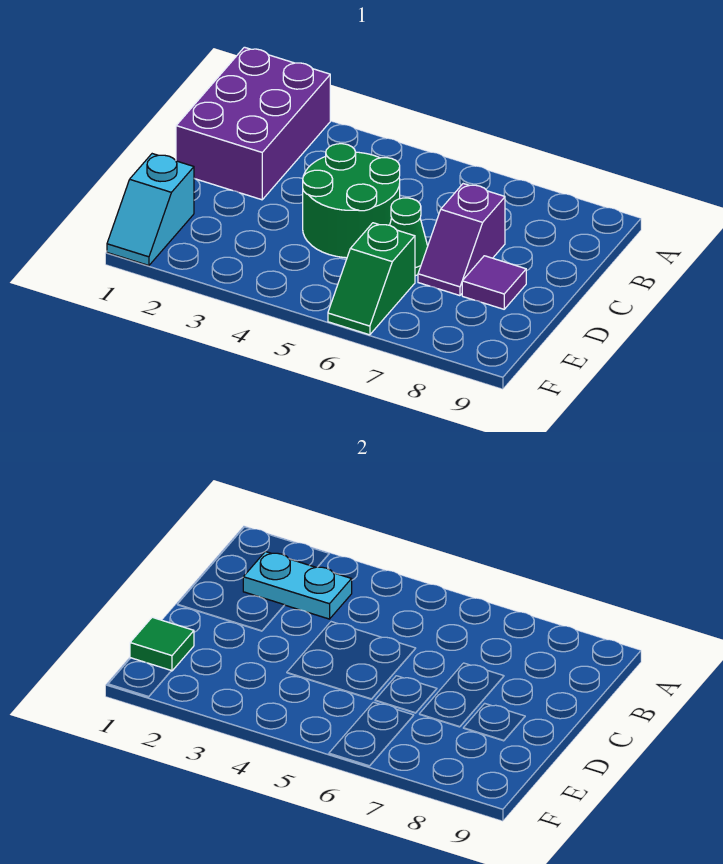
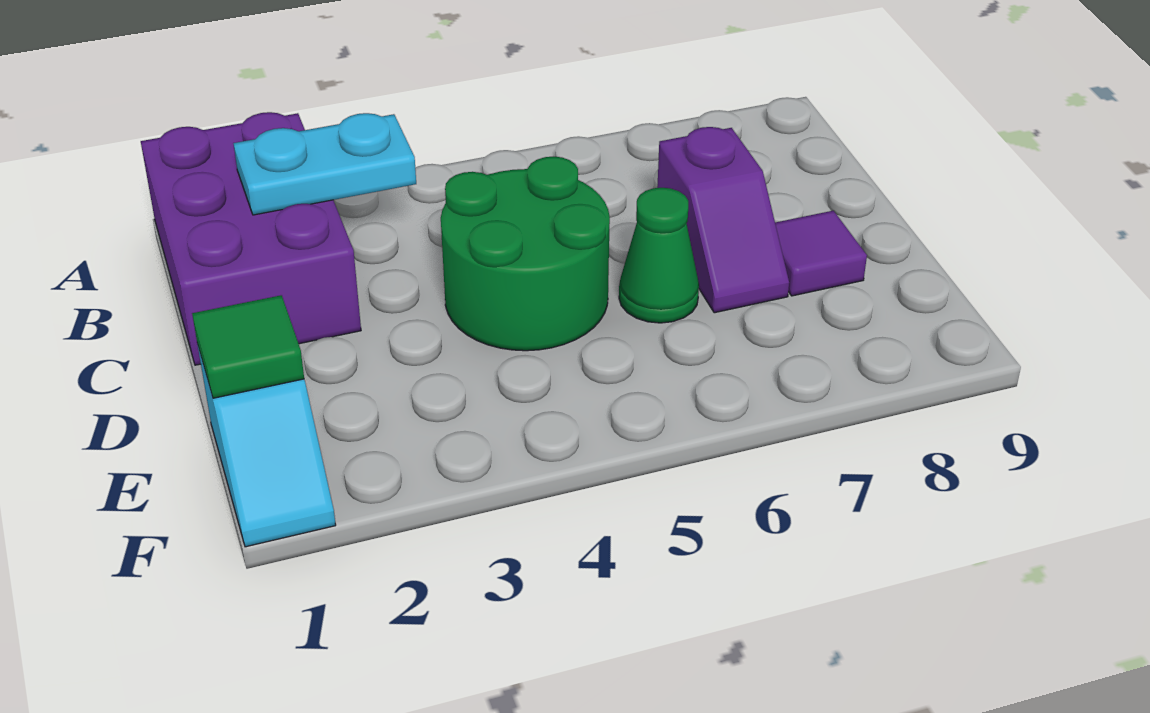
green 1x2 slope [328,223,415,335] -> none

